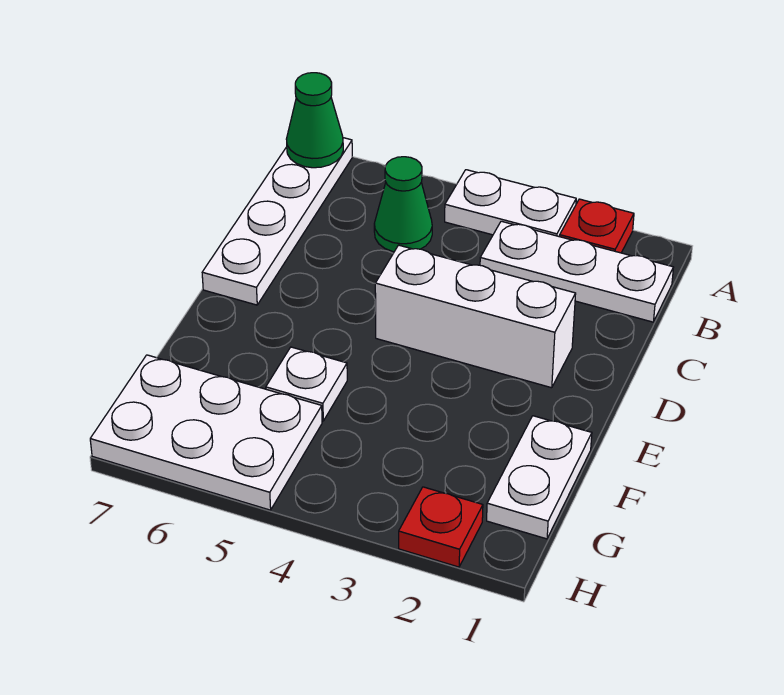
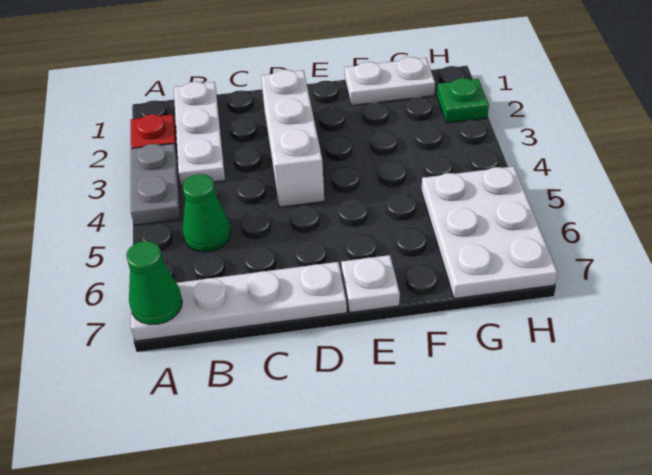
white 1x2 plate [445,170,576,237] -> grey 1x2 plate [131,144,180,225]
white 1x1 plate [266,347,347,421] -> white 1x1 plate moved to [341,255,400,313]
red 1x1 plate [399,487,483,567] -> green 1x1 plate [437,78,489,123]

